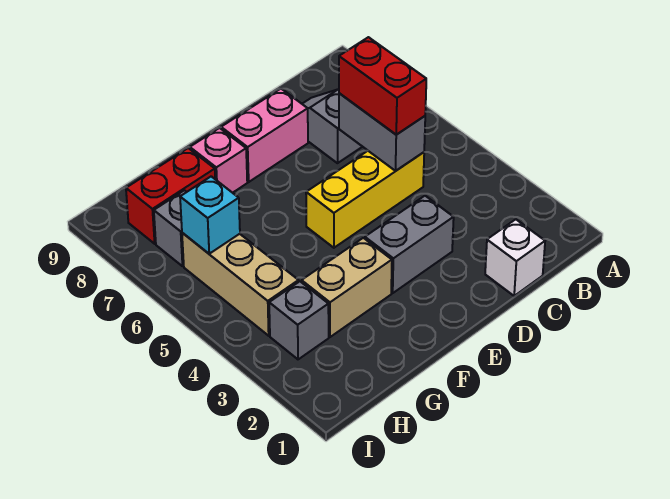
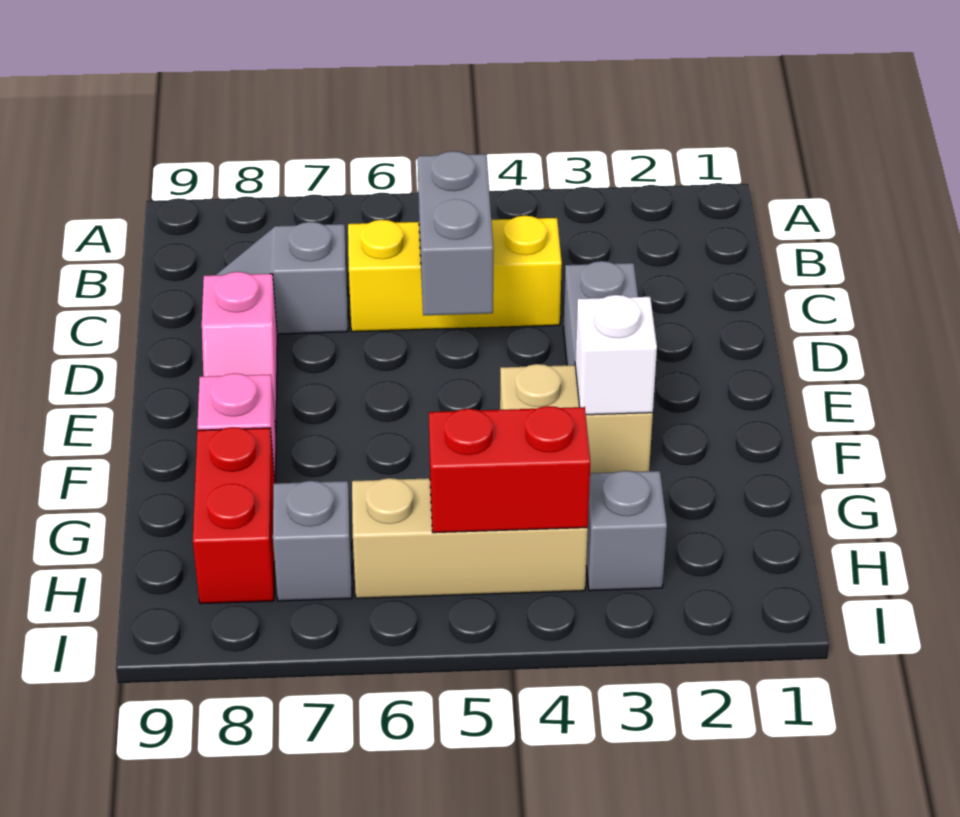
white 1x1 brick [485,219,545,296] -> white 1x1 brick moved to [575,295,657,415]
yellow 1x3 brick [306,151,424,248] -> yellow 1x3 brick turned to [348,216,562,332]
grey 1x2 brick [339,93,425,171] -> grey 1x2 brick turned to [418,151,493,315]
red 1x2 brick [339,37,426,135] -> red 1x2 brick moved to [429,406,590,533]
pink 1x2 brick [221,89,308,182] -> pink 1x2 slope [202,272,277,430]
tan 1x2 brick [302,238,392,337] -> tan 1x2 brick turned to [500,364,653,473]
cyan 1x1 brick [180,176,240,254] -> none

